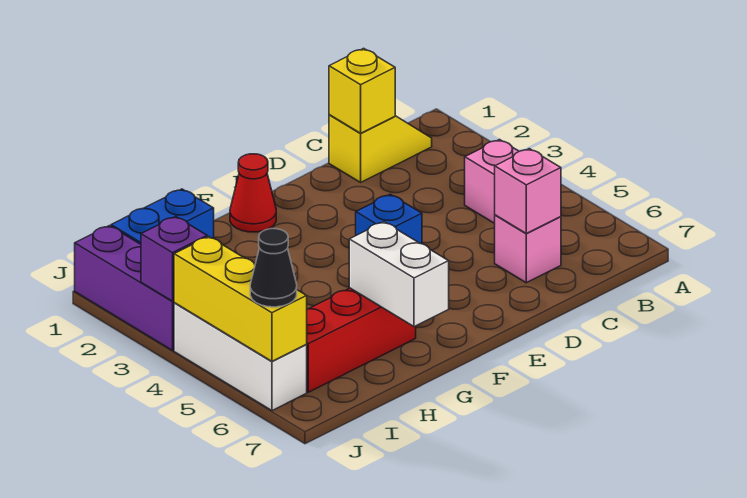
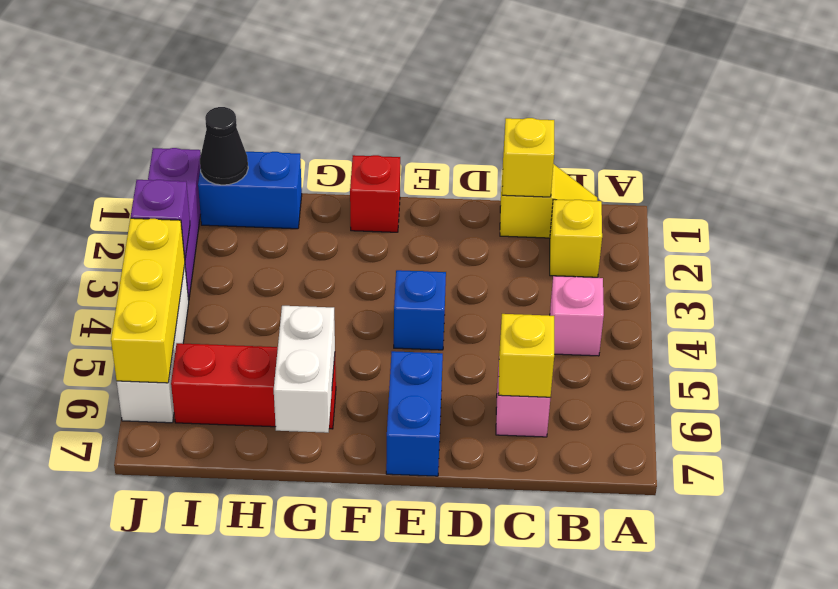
none -> yellow 1x1 brick [550,199,602,277]
pink 1x1 brick [495,149,561,233] -> yellow 1x1 brick [498,314,554,397]
none -> blue 1x2 brick [386,351,443,476]
red 1x1 cone [230,154,276,232] -> red 1x1 brick [350,155,400,232]
black 1x1 cone [250,229,297,307] -> black 1x1 cone moved to [200,107,248,185]

